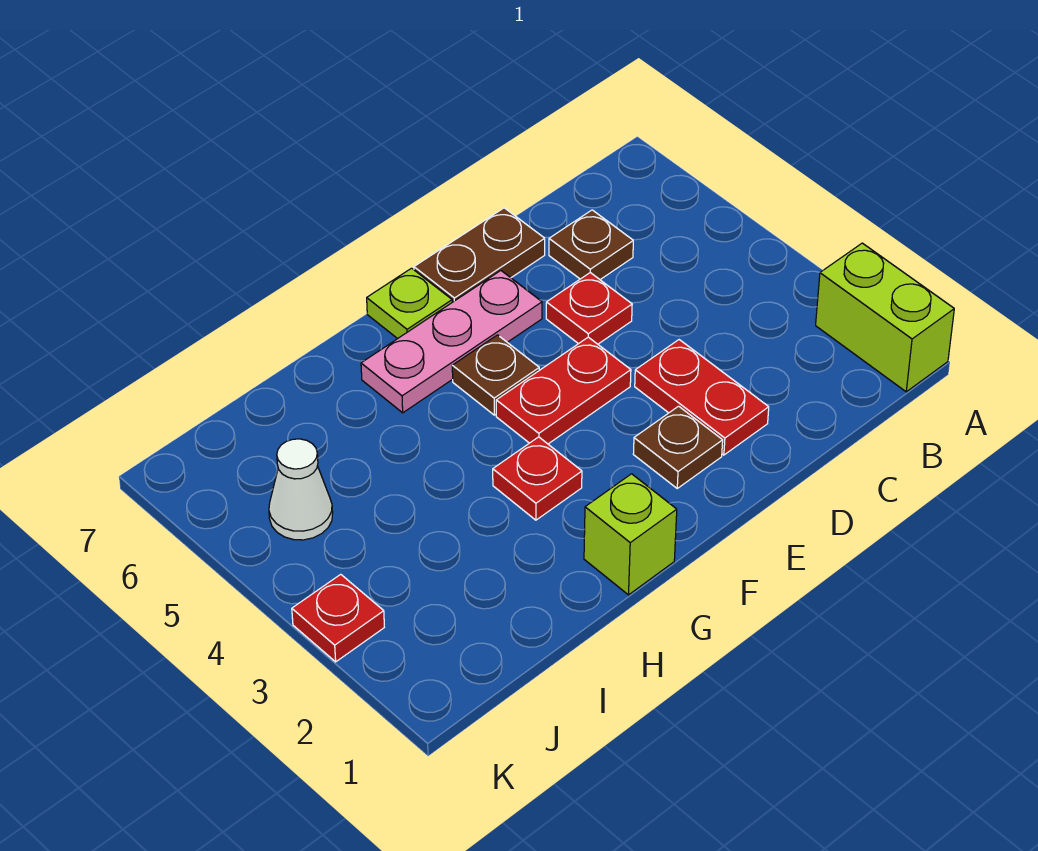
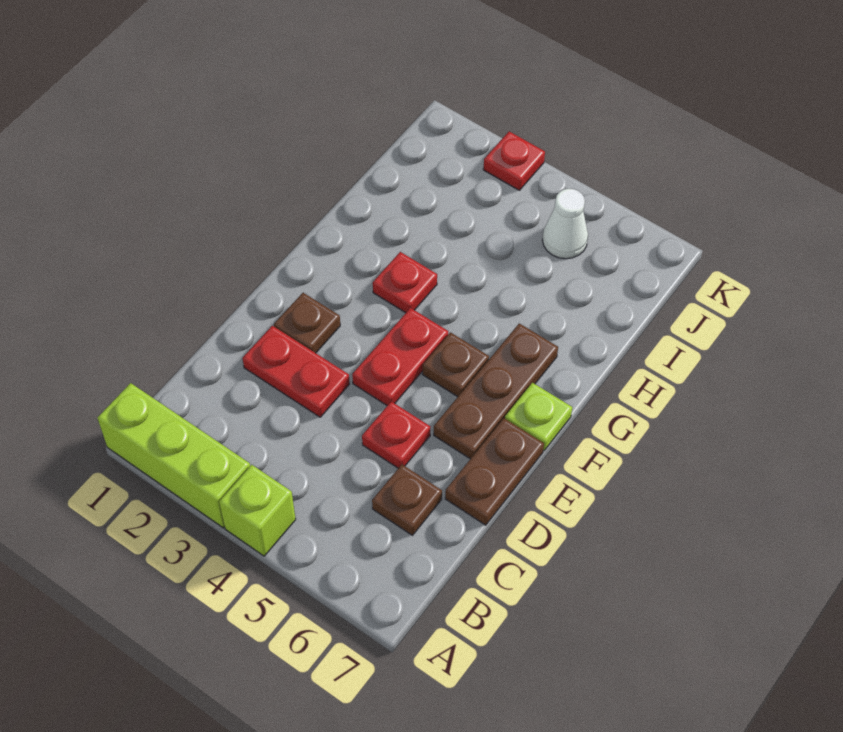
lime 1x2 brick [816,243,954,392] -> lime 1x3 brick [97,383,250,528]
pink 1x3 plate [361,271,542,413] -> brown 1x3 plate [434,323,558,459]
lime 1x1 brick [584,474,677,595] -> lime 1x1 brick moved to [219,465,296,556]

